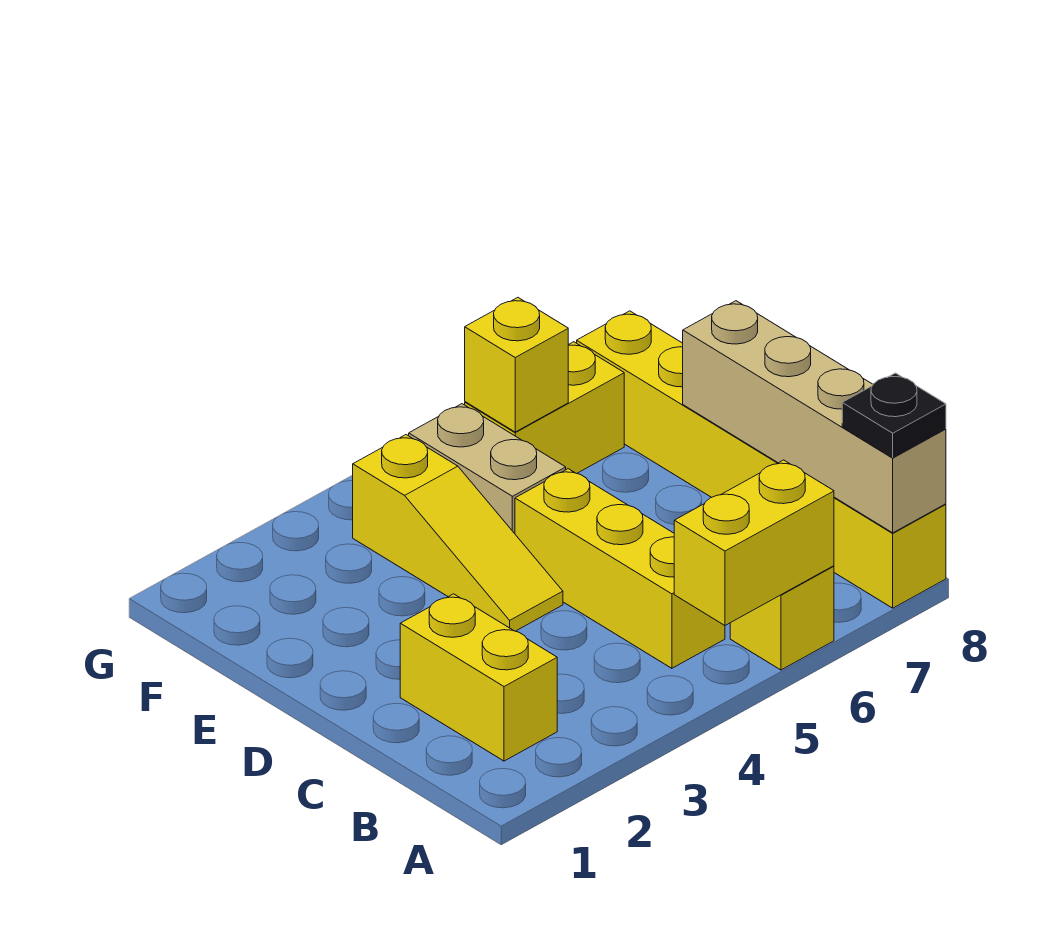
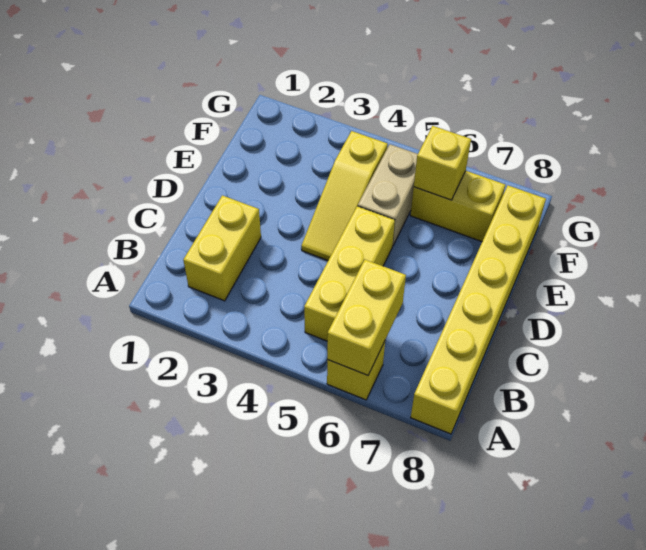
yellow 1x2 brick [674,460,834,625] -> yellow 1x2 brick turned to [327,260,406,375]
tan 1x4 brick [683,301,946,533] -> none
black 1x1 plate [842,373,946,457] -> none

